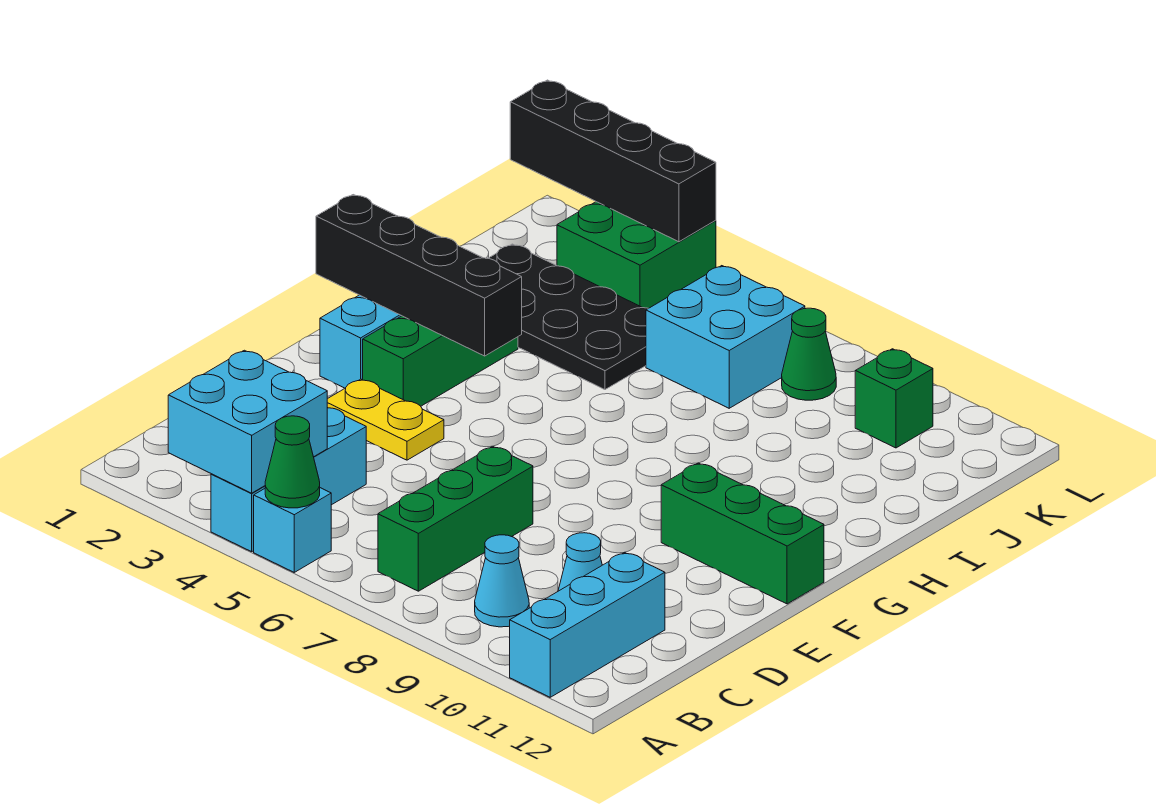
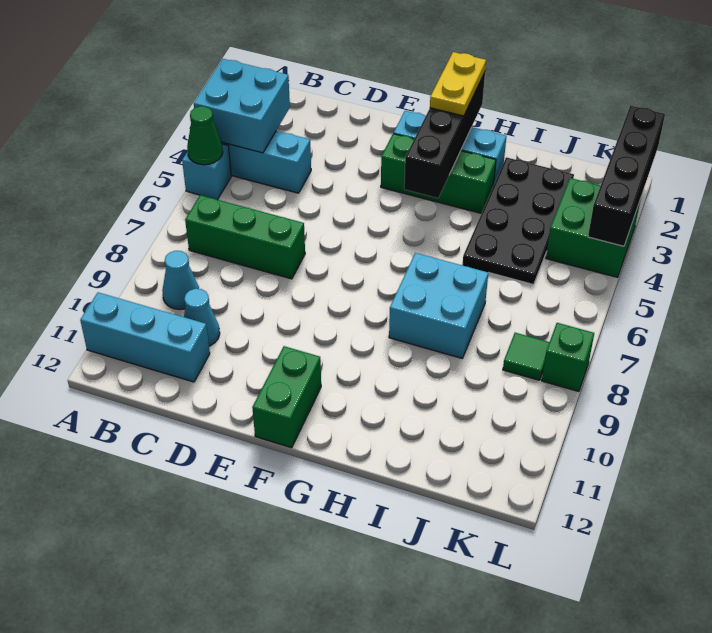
yellow 1x2 plate [327,379,444,460] -> yellow 1x2 plate moved to [430,52,486,116]
green 1x3 brick [661,463,824,604] -> green 1x2 brick [252,346,321,448]
cyan 2x2 brick [646,266,805,408] -> cyan 2x2 brick moved to [389,253,488,358]
green 1x1 cone [782,308,836,400] -> green 1x1 tile [503,333,549,380]
green 1x1 brick [855,349,933,448] -> green 1x1 brick moved to [542,323,594,392]

